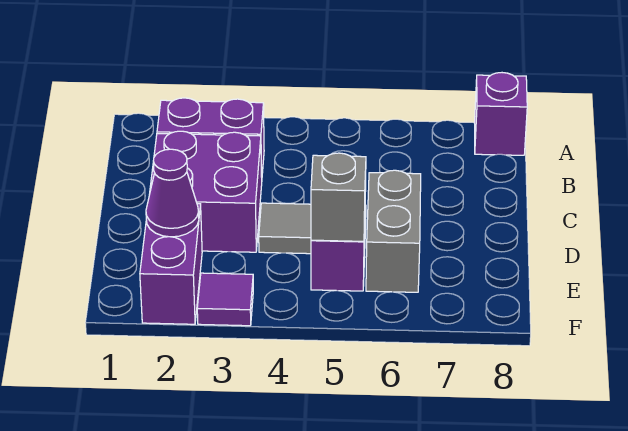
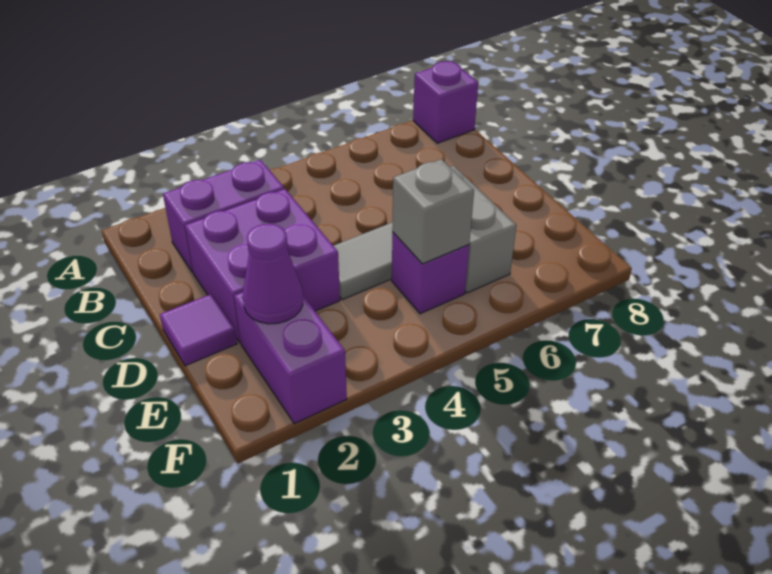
purple 1x1 tile [197,273,253,326] -> purple 1x1 tile moved to [160,294,237,366]

